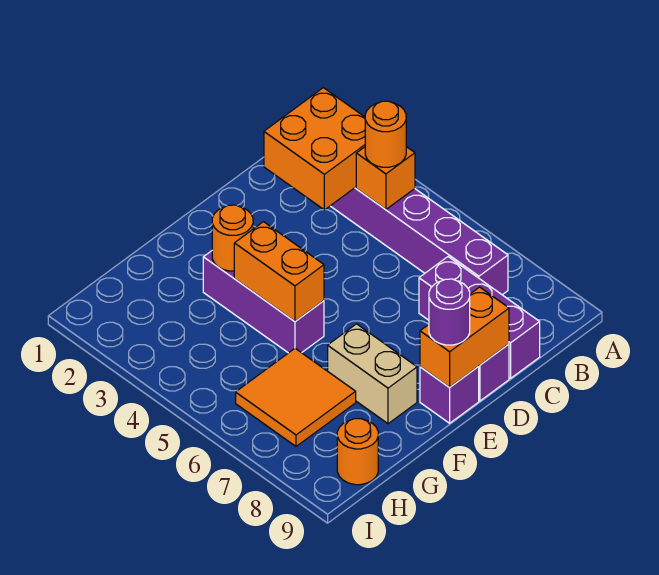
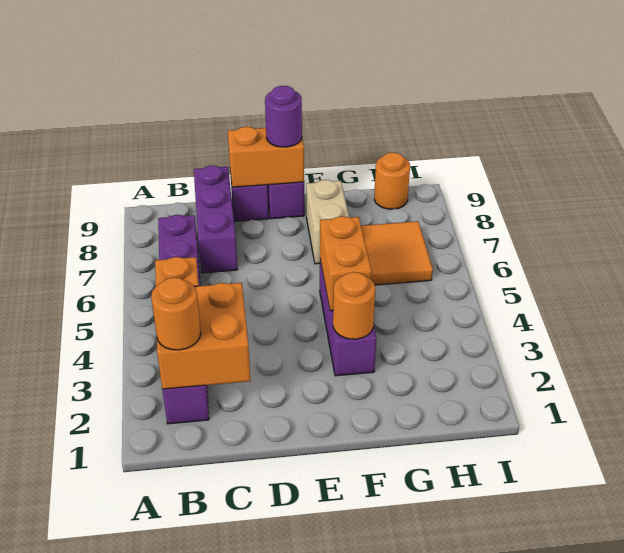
orange 1x1 round brick [365,101,406,167] -> orange 1x1 round brick moved to [151,278,201,350]

